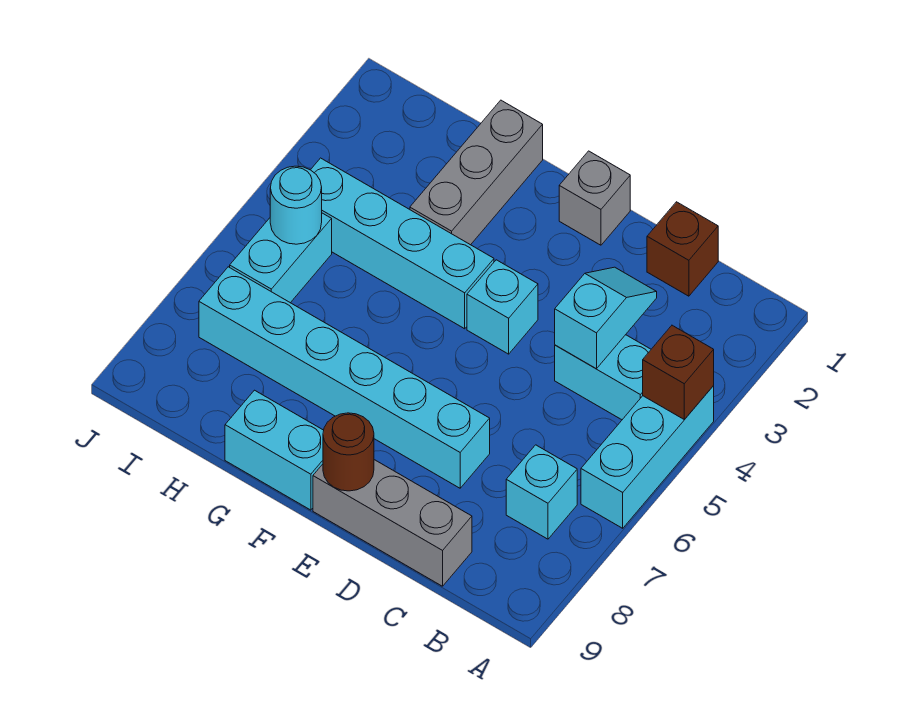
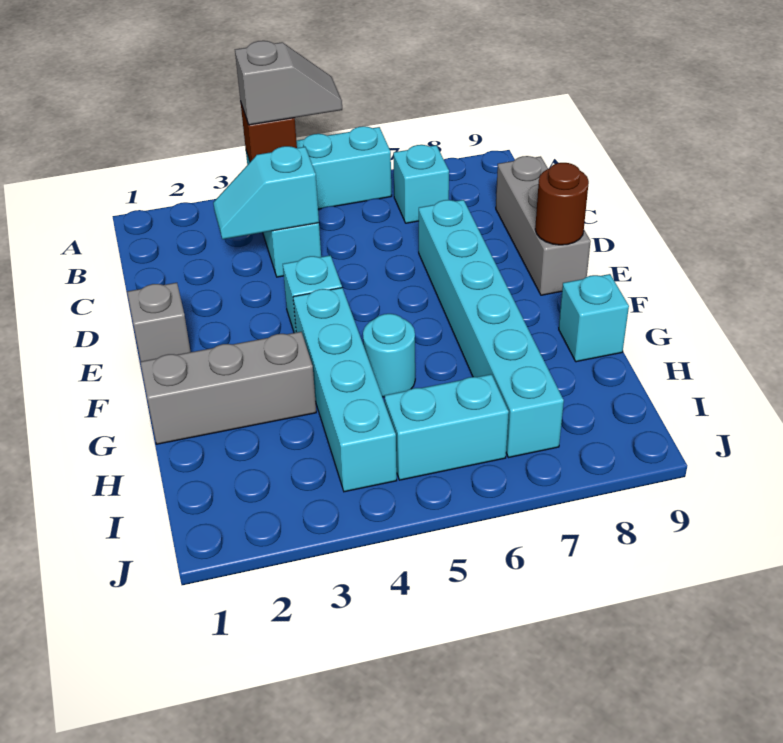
none -> grey 1x2 slope [235,41,342,125]
brown 1x1 brick [647,202,718,296] -> none
cyan 1x2 brick [225,390,324,510] -> cyan 1x1 brick [559,274,629,362]
cyan 1x1 round brick [270,166,322,244] -> cyan 1x1 round brick moved to [363,314,415,397]

